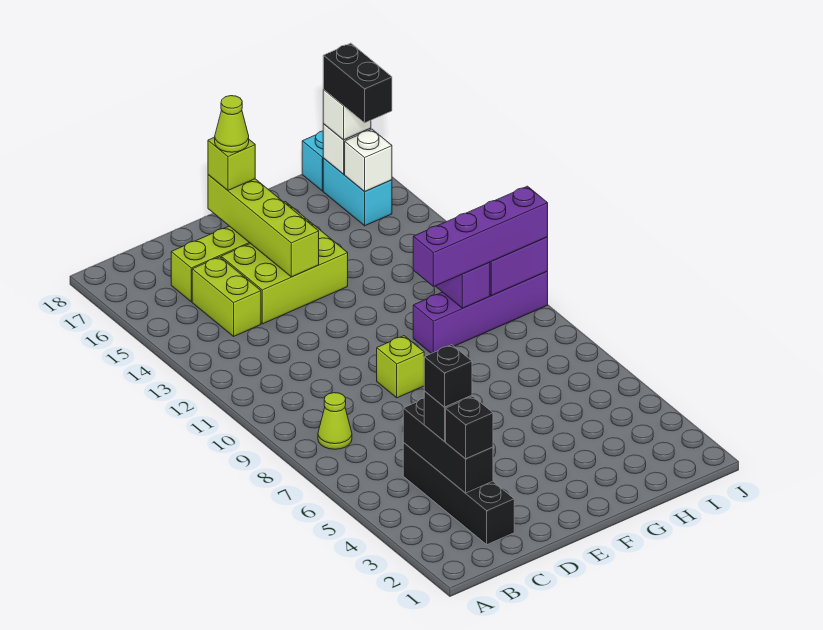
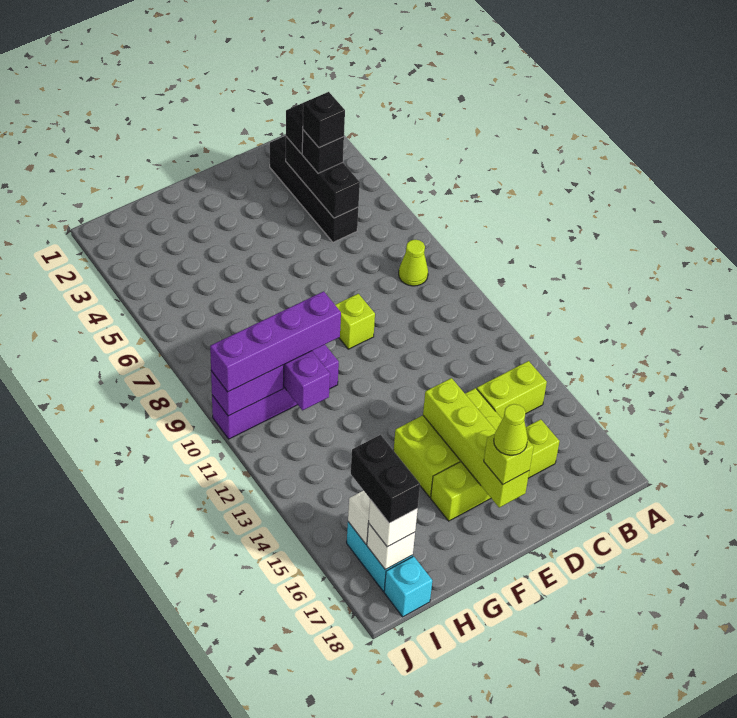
lime 1x2 brick [192,257,261,336] -> lime 1x2 brick turned to [477,361,547,419]

